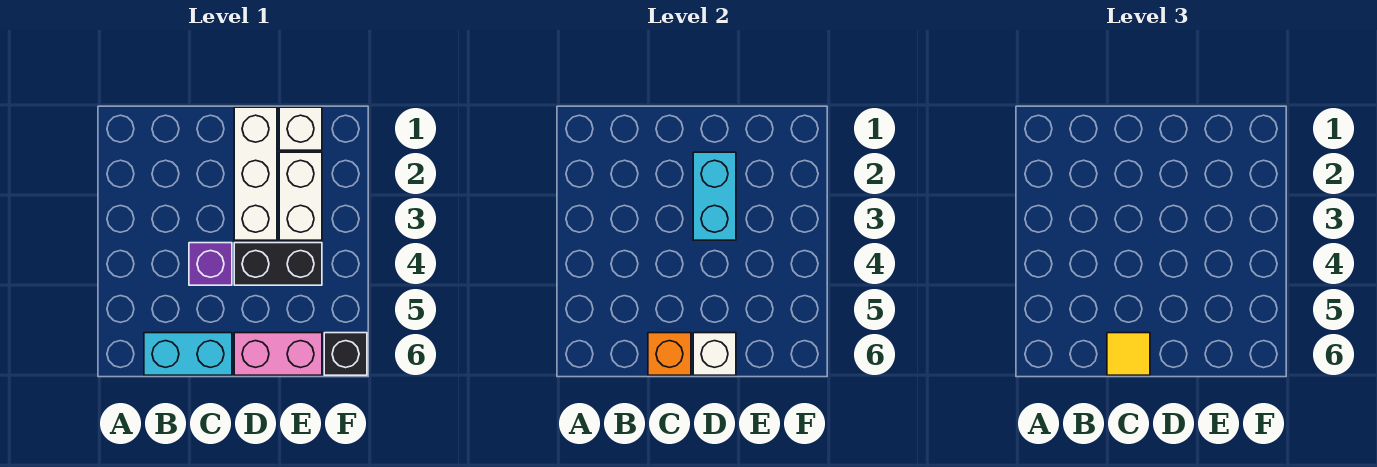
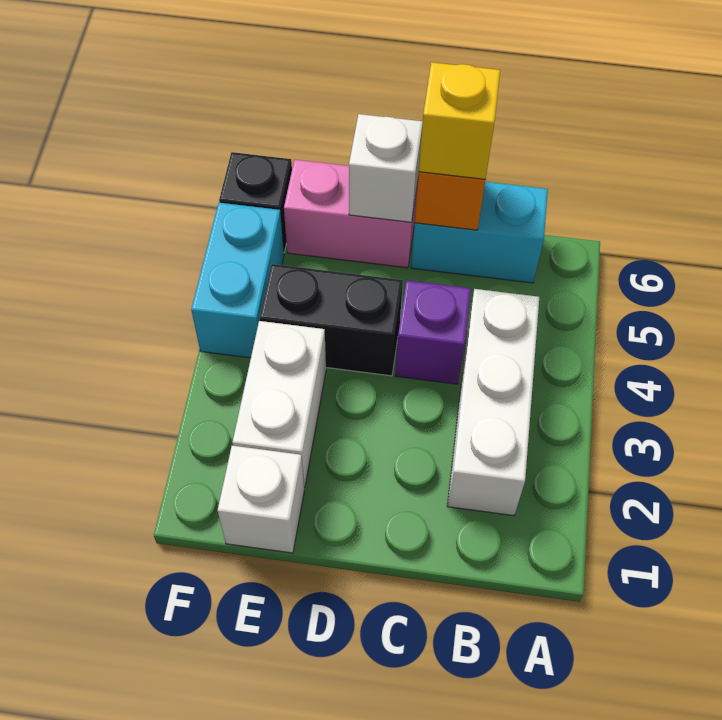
yellow 1x1 tile [1107,333,1150,375] -> yellow 1x1 brick [419,62,500,179]
white 1x3 brick [234,107,277,240] -> white 1x3 brick moved to [448,289,539,516]
cyan 1x2 brick [693,152,736,240] -> cyan 1x2 brick moved to [191,203,284,358]

